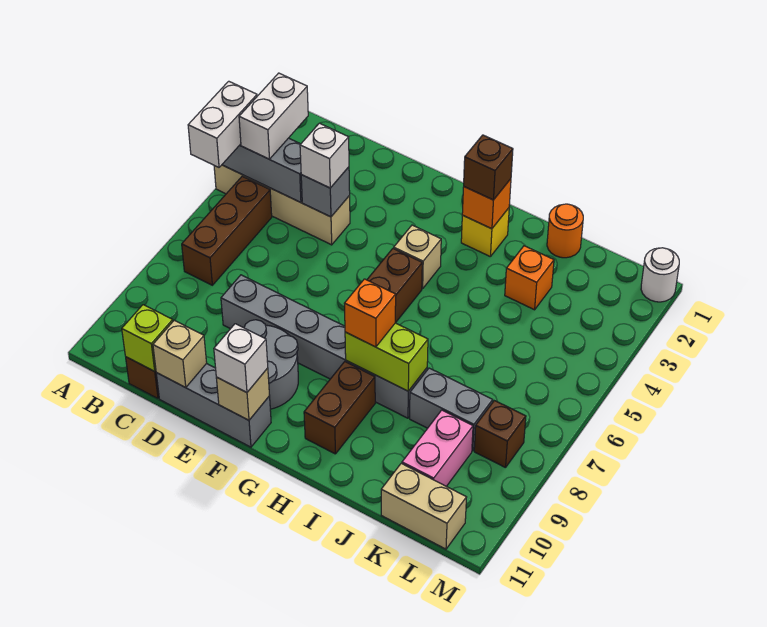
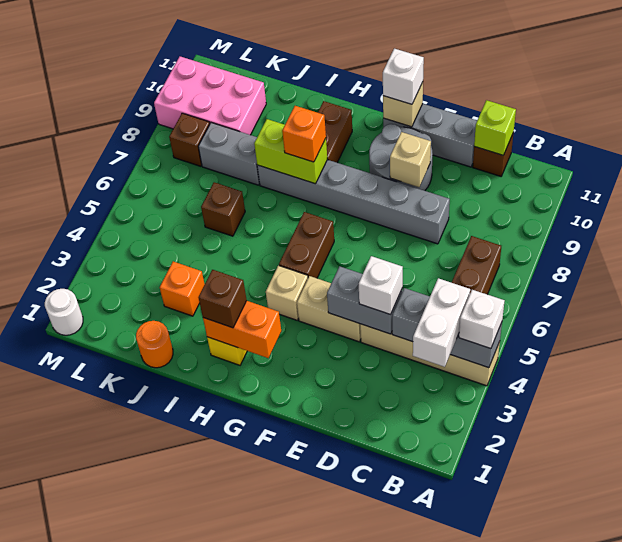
white 1x2 brick [188,81,257,167] -> white 1x1 brick [459,290,505,349]
grey 1x1 brick [301,167,350,217] -> grey 1x2 brick [327,266,403,334]
tan 1x1 brick [153,320,207,387] -> tan 1x1 brick moved to [390,132,431,187]
orange 1x1 brick [462,179,511,229] -> orange 1x2 brick [203,301,281,358]
none -> brown 1x1 brick [201,182,245,236]
pink 1x2 brick [402,410,473,486] -> pink 2x3 brick [154,57,266,135]
tan 1x2 brick [381,463,467,549] -> tan 1x2 brick moved to [297,276,361,342]

